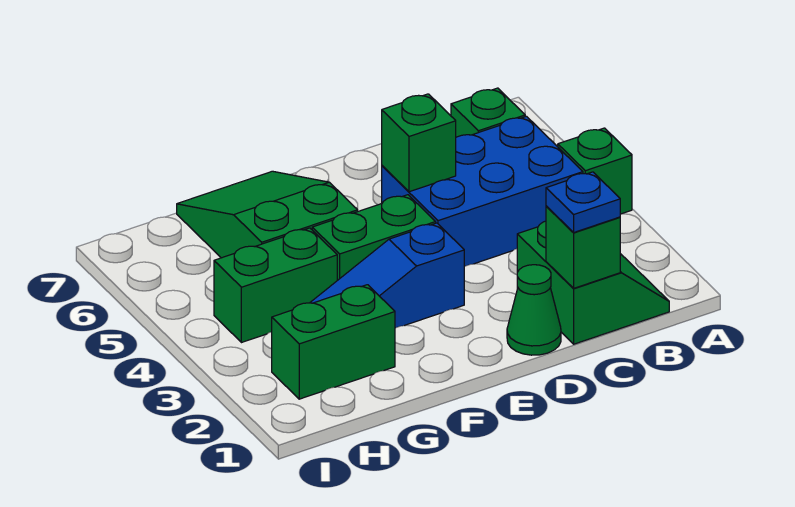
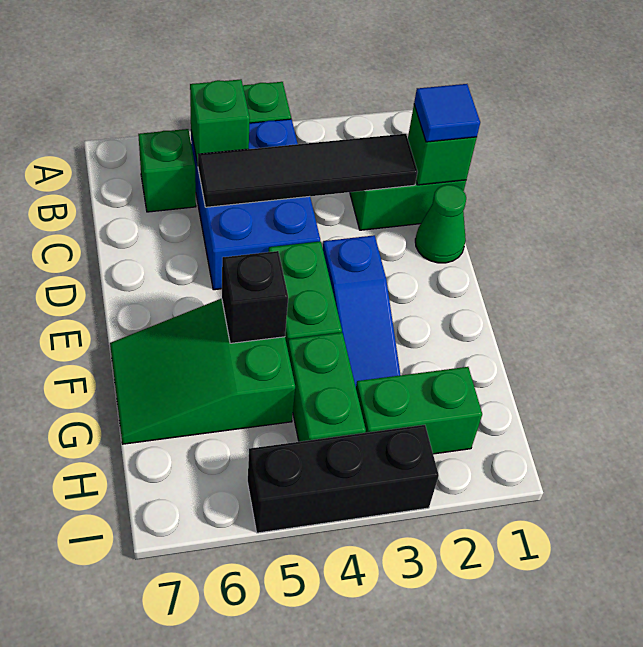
blue 1x1 plate [546,172,620,233] -> blue 1x1 tile [414,84,480,142]
none -> black 1x4 tile [198,134,418,207]
green 1x1 brick [382,94,456,192] -> green 1x1 brick moved to [190,79,250,164]
none -> black 1x1 brick [222,251,288,343]
green 1x2 brick [272,285,395,399] -> green 1x2 brick turned to [356,367,482,454]
none -> black 1x3 brick [248,425,439,533]

